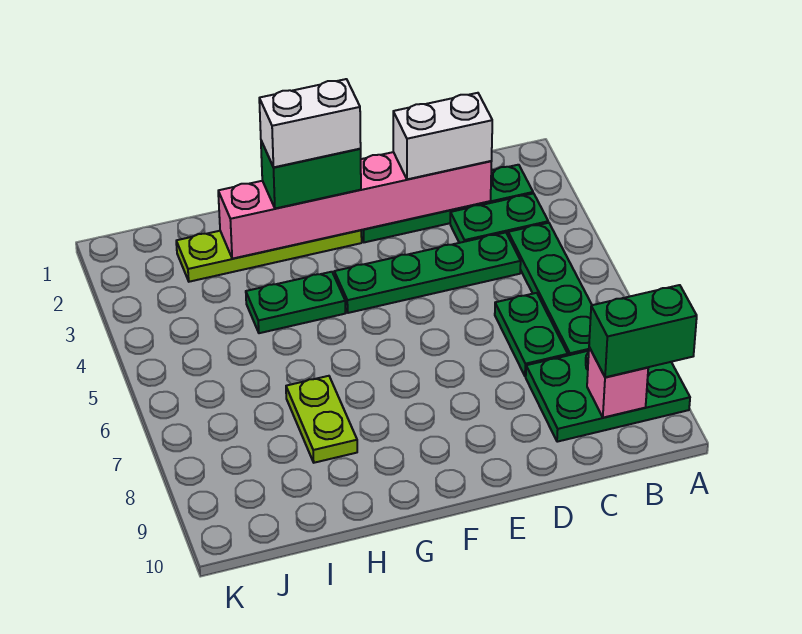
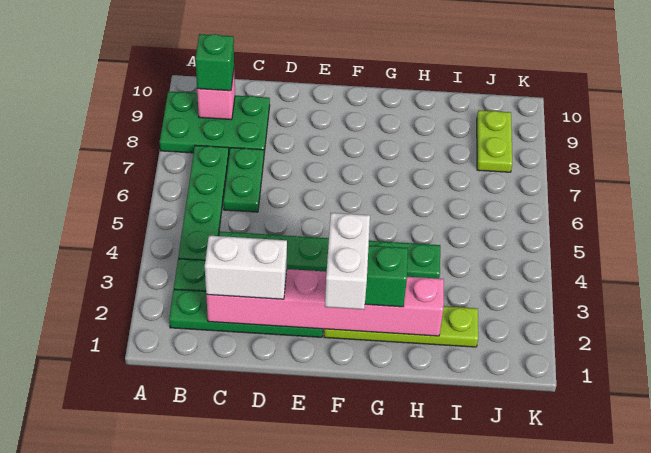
green 1x2 brick [589,285,697,377] -> green 1x1 brick [195,34,234,91]
white 1x2 brick [259,79,361,167] -> white 1x2 brick turned to [325,213,370,310]
lime 1x2 plate [286,376,357,463] -> lime 1x2 plate moved to [477,110,512,172]

